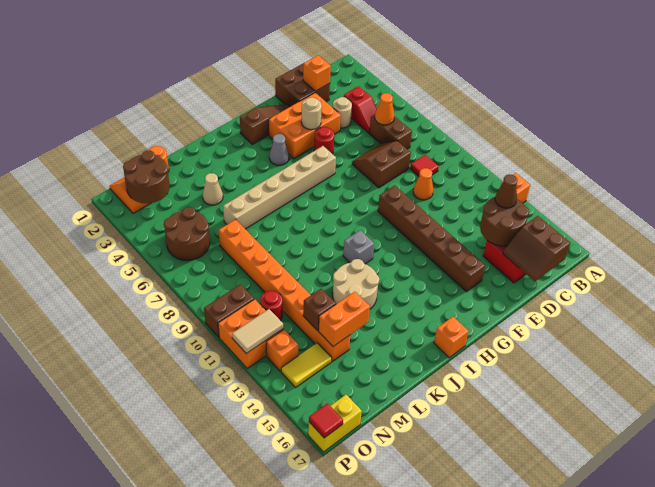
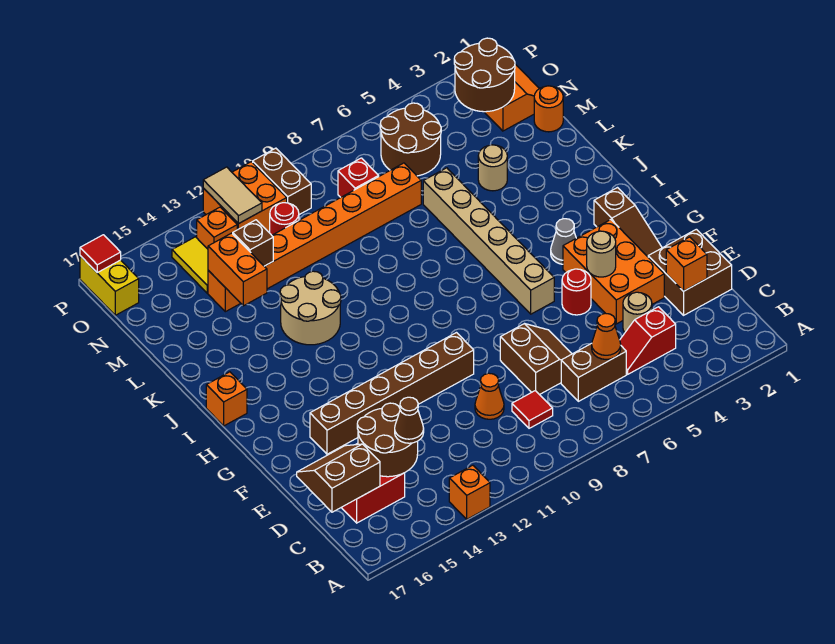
grey 1x1 brick [343,230,374,264] -> none
tan 1x1 cone [203,173,223,205] -> tan 1x1 round brick [478,145,507,191]
none -> red 1x1 brick [338,158,379,197]

